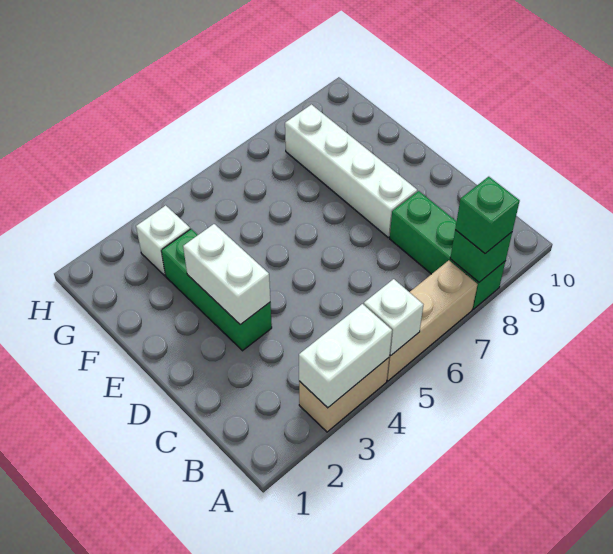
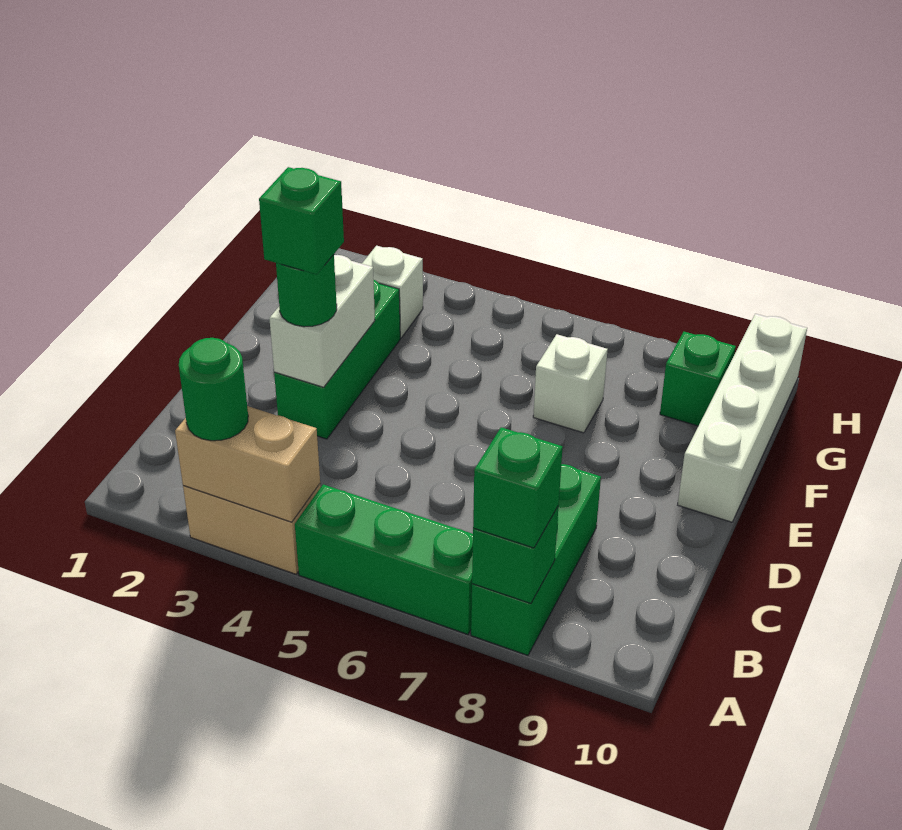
white 1x2 brick [299,304,392,408] -> tan 1x2 brick [175,406,320,522]
none -> green 1x1 round brick [179,338,248,441]
tan 1x3 brick [387,260,478,381] -> green 1x3 brick [295,484,473,634]
white 1x1 brick [364,279,423,356] -> white 1x1 brick moved to [533,334,608,433]
none -> green 1x1 round brick [276,255,337,327]
none -> green 1x1 brick [259,167,344,275]
white 1x4 brick [285,104,417,237] -> white 1x4 brick moved to [678,314,807,522]
none -> green 1x1 brick [660,332,736,426]

